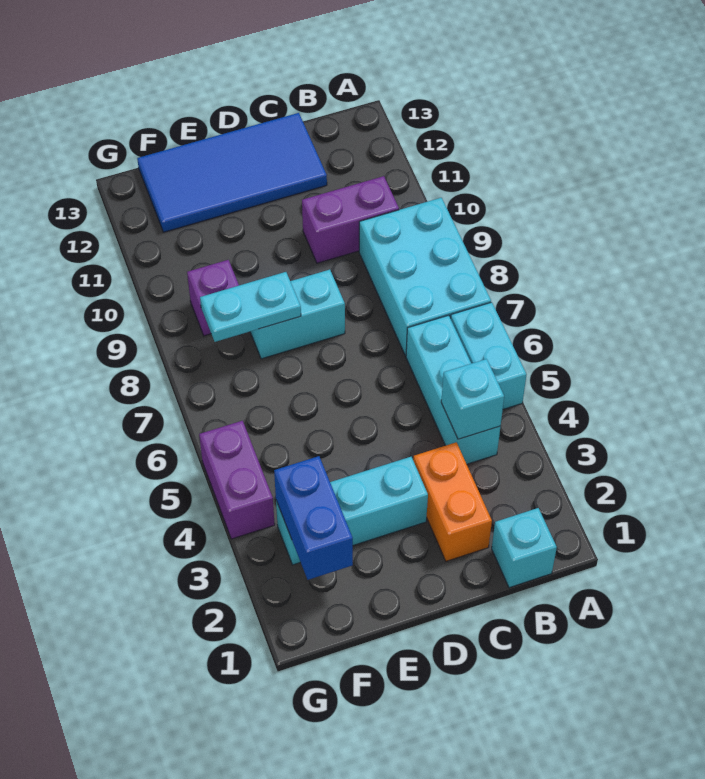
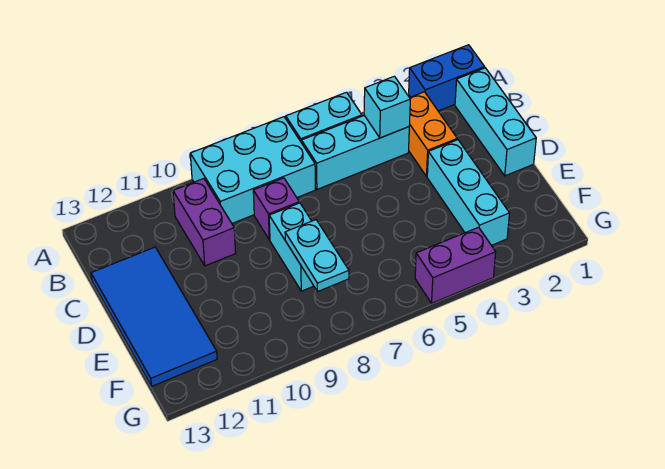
cyan 1x1 brick [492,508,557,588] -> cyan 1x3 brick [455,68,536,176]
orange 1x2 brick [413,442,492,561] -> orange 1x2 brick turned to [409,92,457,176]
blue 1x2 brick [274,456,353,580] -> blue 1x2 brick moved to [409,45,485,111]
purple 1x1 brick [187,260,239,336] -> purple 1x1 brick moved to [253,178,299,240]

